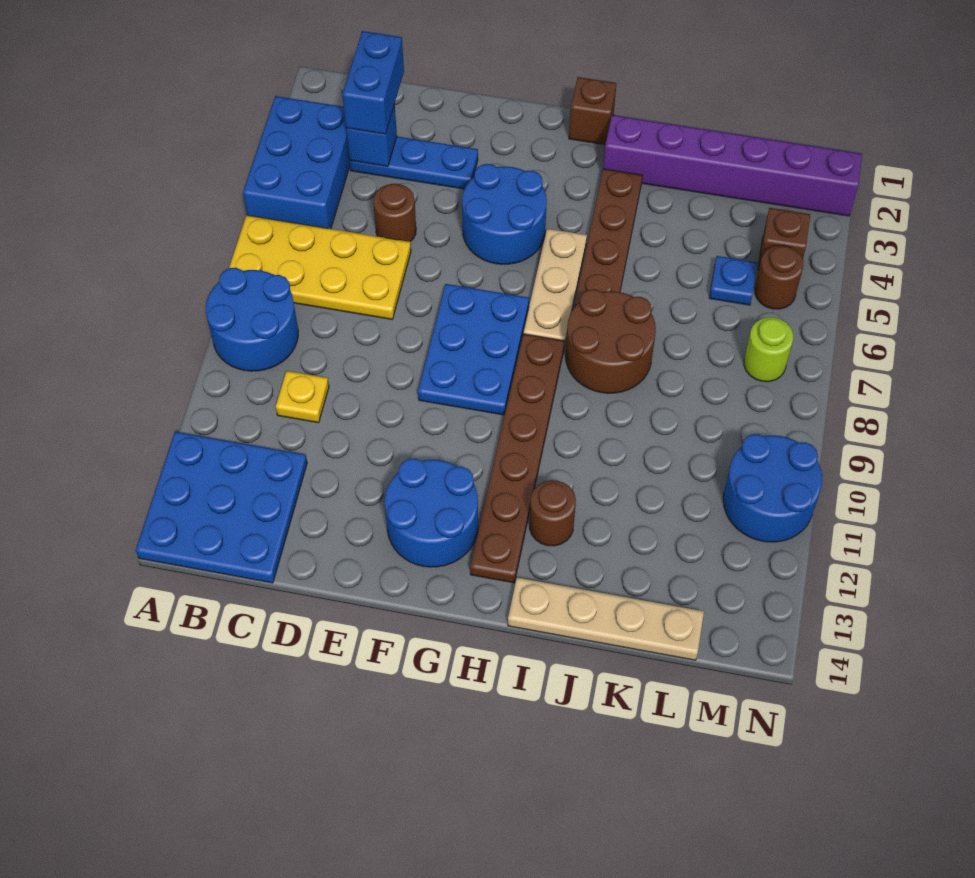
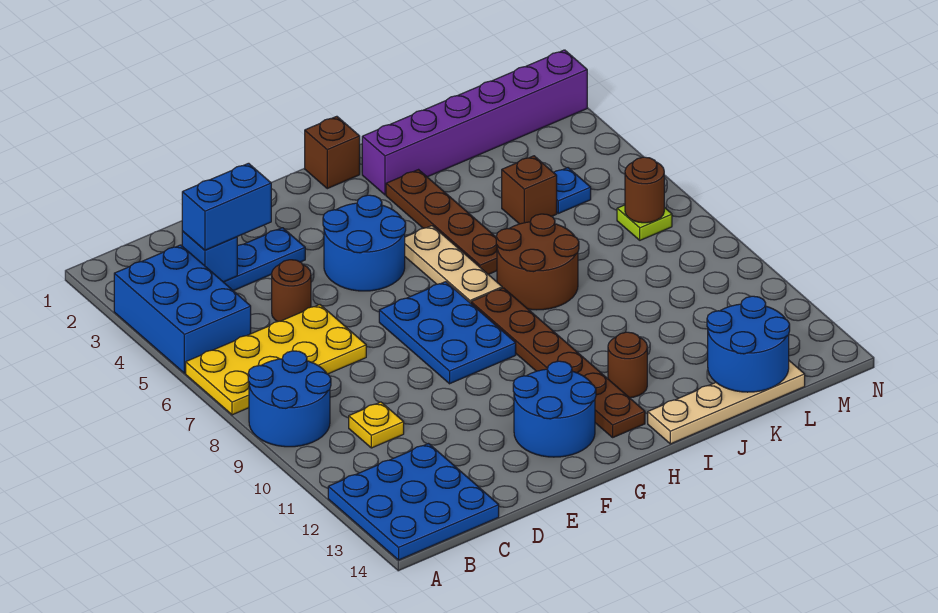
blue 1x2 brick [342,31,404,134] -> blue 1x2 brick turned to [182,163,271,250]
brown 1x1 brick [758,208,810,271] -> brown 1x1 brick moved to [502,156,557,224]
brown 1x1 round brick [755,245,803,309] -> brown 1x1 round brick moved to [625,157,664,223]
lime 1x1 round brick [744,317,793,382] -> lime 1x1 plate [617,205,672,240]
blue 2x2 round brick [723,434,822,542] -> blue 2x2 round brick moved to [707,296,790,392]

